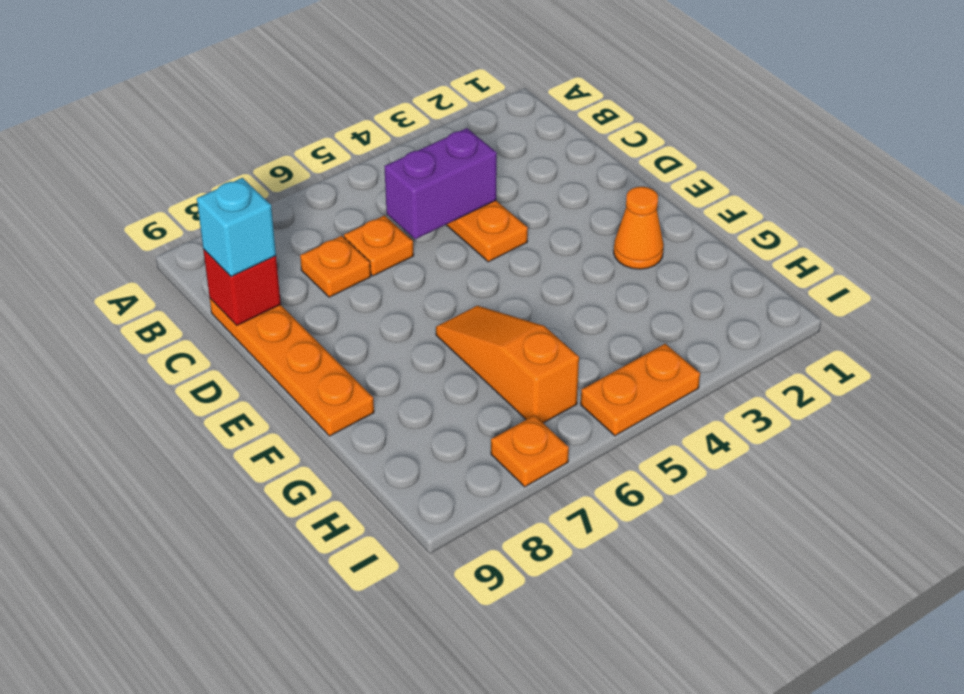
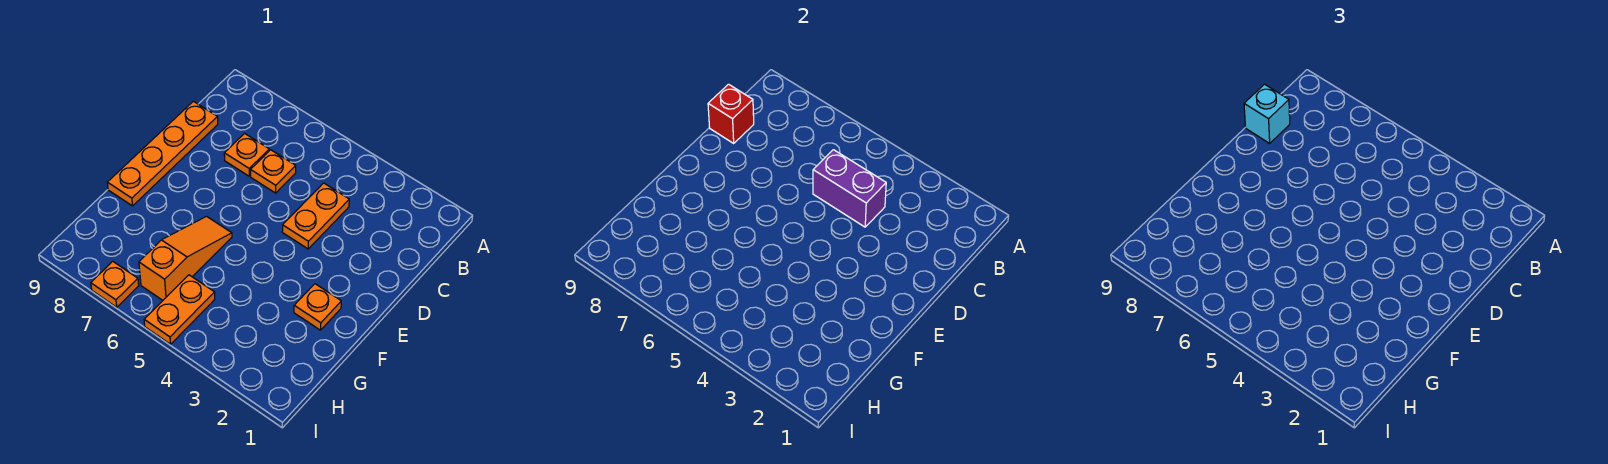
orange 1x1 cone [614,187,664,269] -> orange 1x1 plate [294,284,341,330]
orange 1x2 plate [581,344,700,436] -> orange 1x2 plate turned to [144,275,215,344]

